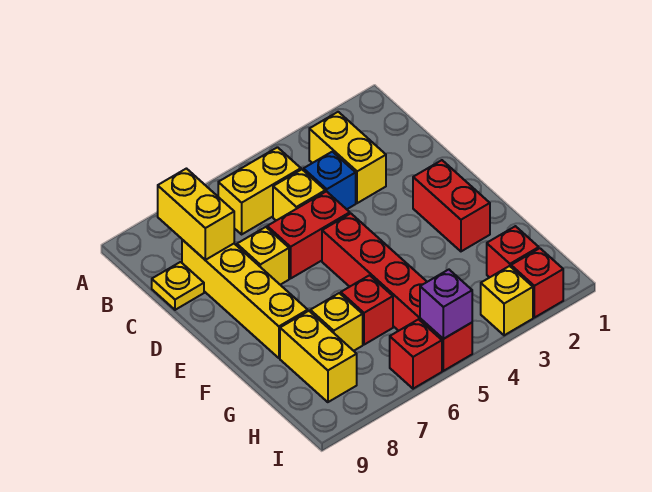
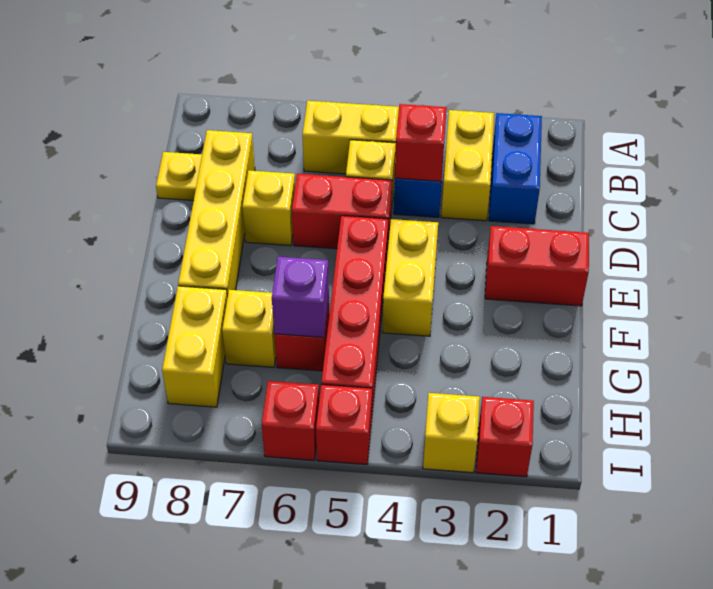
none -> blue 1x2 brick [489,113,542,224]
yellow 1x2 brick [158,169,234,260] -> yellow 1x2 brick moved to [382,219,438,336]
red 1x2 brick [413,160,490,251] -> red 1x2 brick turned to [485,226,589,306]
red 1x1 brick [487,226,539,277] -> red 1x1 brick moved to [395,104,447,181]
purple 1x1 brick [420,270,472,339] -> purple 1x1 brick moved to [272,257,329,337]

